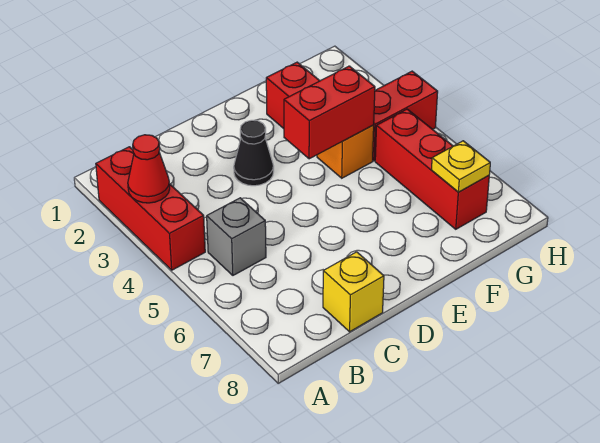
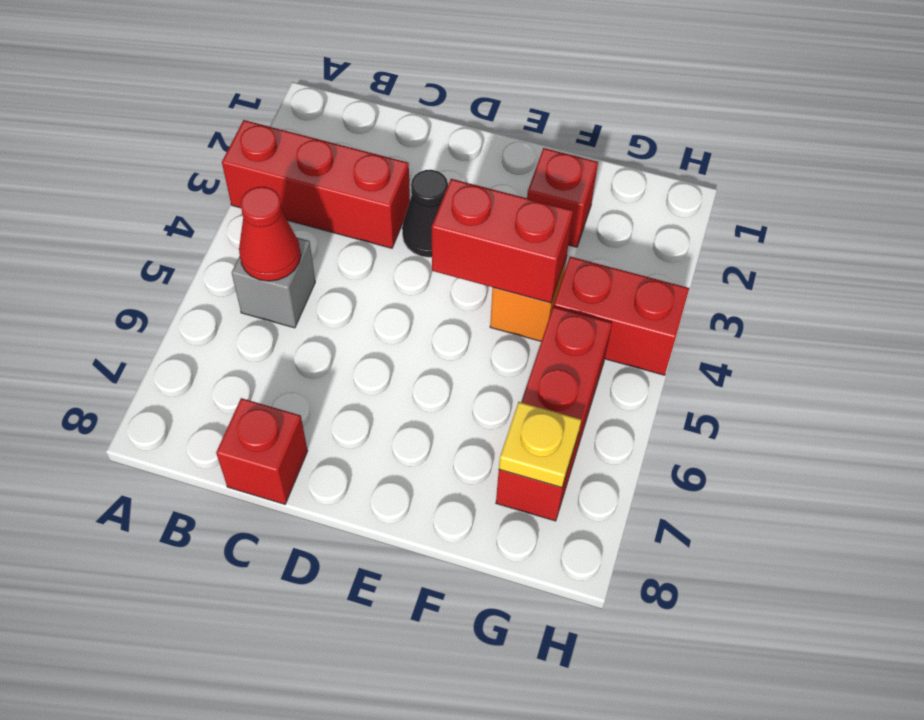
red 1x3 brick [96,147,205,270] -> red 1x3 brick turned to [222,120,410,248]
red 1x1 cone [128,135,170,203] -> red 1x1 cone moved to [239,187,301,281]
yellow 1x1 brick [323,252,384,332] -> red 1x1 brick [216,398,308,504]

